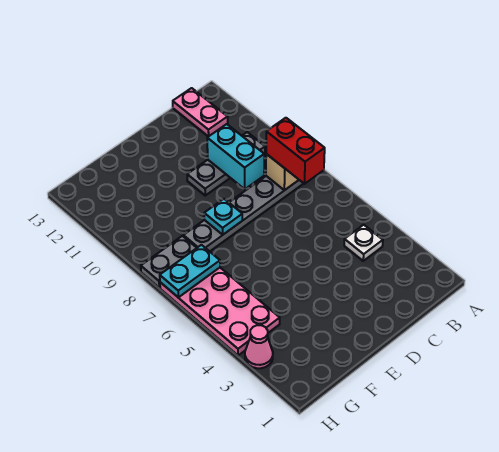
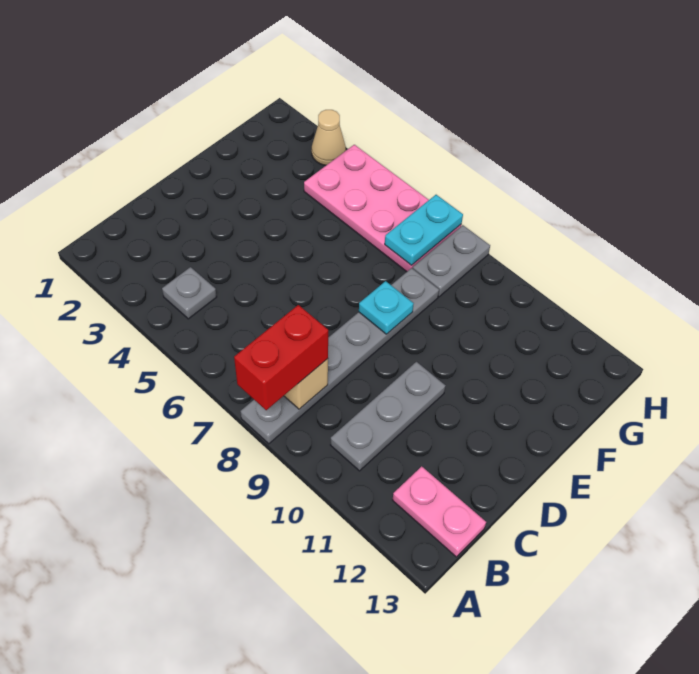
white 1x1 plate [344,225,383,261] -> grey 1x1 plate [162,267,217,319]
red 1x2 brick [266,118,325,184] -> red 1x2 brick turned to [234,305,328,410]
cyan 1x2 brick [207,124,264,189] -> none
pink 1x1 cone [245,325,273,368] -> tan 1x1 cone [312,110,346,165]

